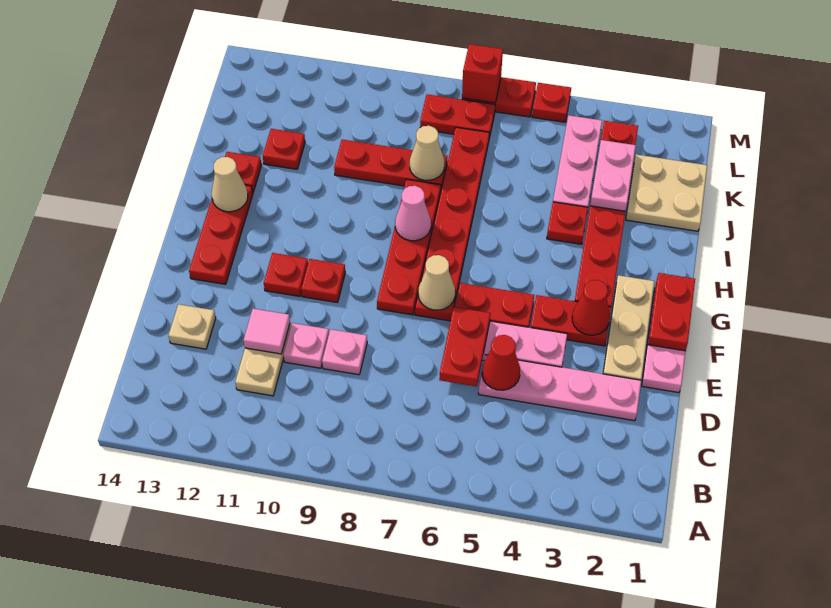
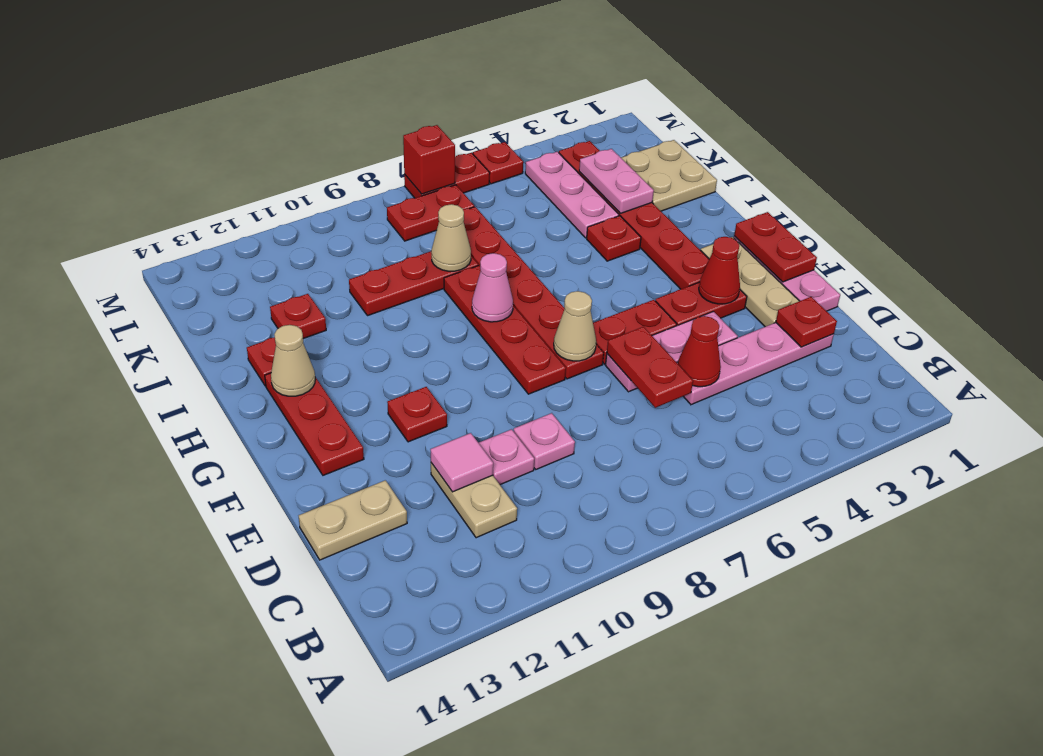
tan 1x1 plate [168,304,216,349] -> tan 1x2 plate [299,480,407,560]
red 1x1 plate [301,259,345,303] -> red 1x1 plate moved to [776,297,837,347]

